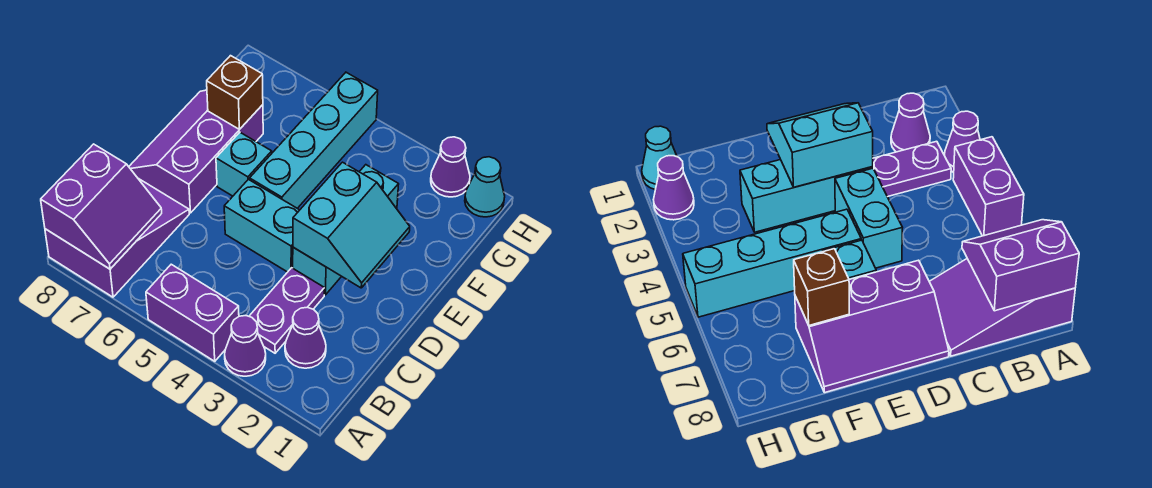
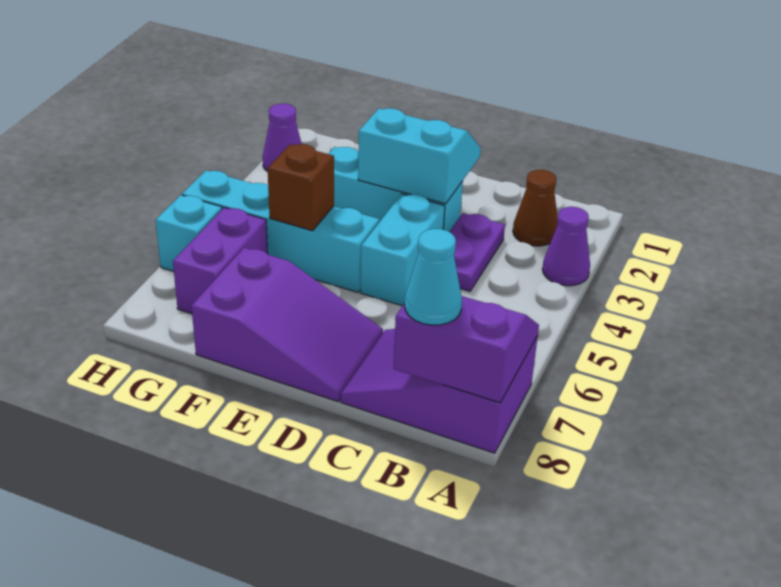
purple 1x2 brick [146,264,239,361] -> purple 1x2 brick moved to [173,208,268,314]
purple 1x1 cone [285,307,326,368] -> brown 1x1 cone [513,170,558,246]
purple 1x2 plate [249,268,324,353] -> purple 1x2 plate turned to [450,213,505,291]
purple 2x3 slope [129,90,263,213] -> purple 2x3 slope turned to [192,248,383,401]
cyan 1x1 brick [216,132,272,196] -> cyan 1x1 brick moved to [156,195,222,271]
brown 1x1 brick [207,56,263,129] -> brown 1x1 brick moved to [268,144,334,231]
cyan 1x1 cone [465,157,505,217] -> cyan 1x1 cone moved to [405,229,462,325]

